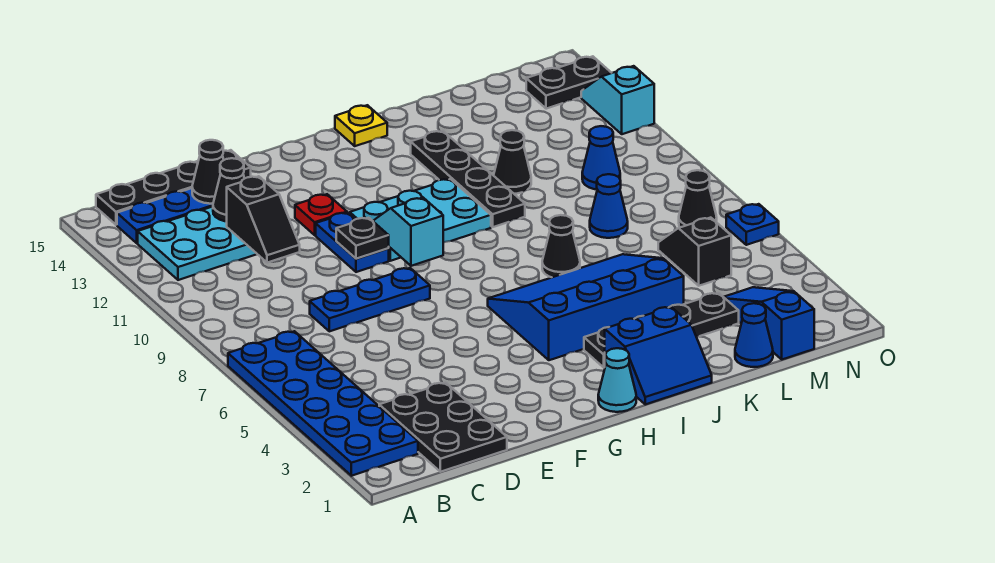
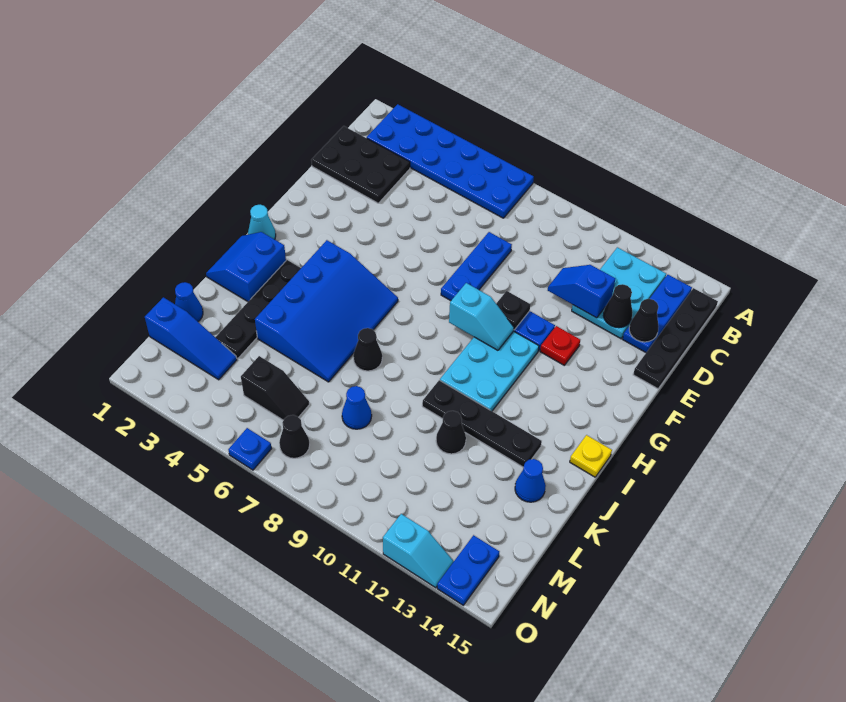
black 1x2 slope [227,176,300,263] -> blue 1x2 slope [548,265,616,318]
blue 1x1 cone [582,126,620,189] -> blue 1x1 cone moved to [515,459,546,502]
black 1x2 plate [526,56,611,109] -> blue 1x2 plate [437,535,499,605]

